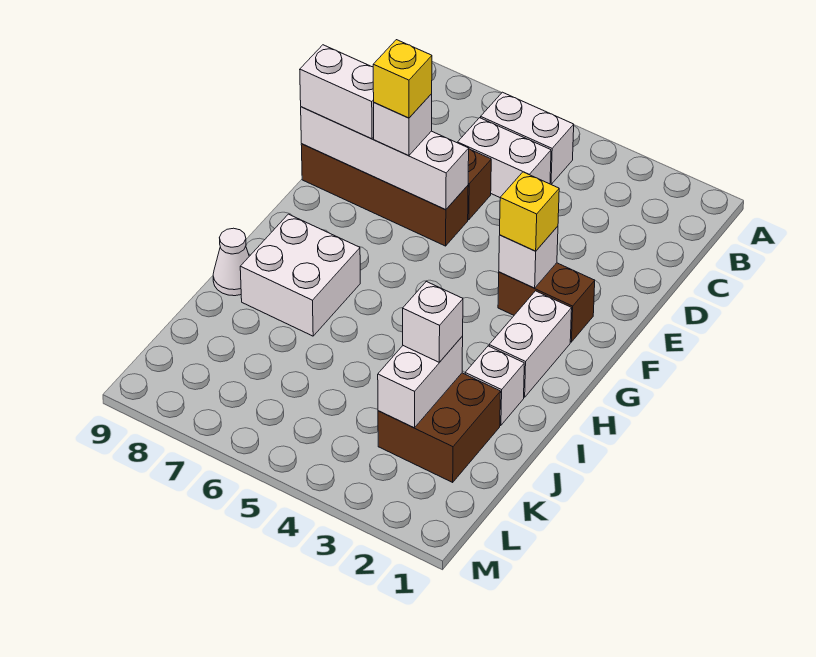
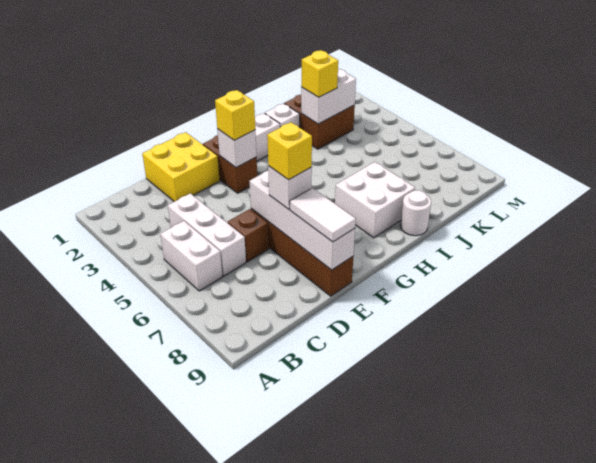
white 1x2 brick [458,118,551,197] -> white 1x3 brick [168,193,246,276]
none -> yellow 2x2 brick [142,132,220,202]
white 1x2 brick [300,45,374,139] -> white 1x2 tile [290,188,356,242]
white 1x1 cone [213,228,249,296] -> white 1x1 round brick [400,190,431,236]
white 1x1 brick [403,282,463,362] -> yellow 1x1 brick [301,50,338,97]

